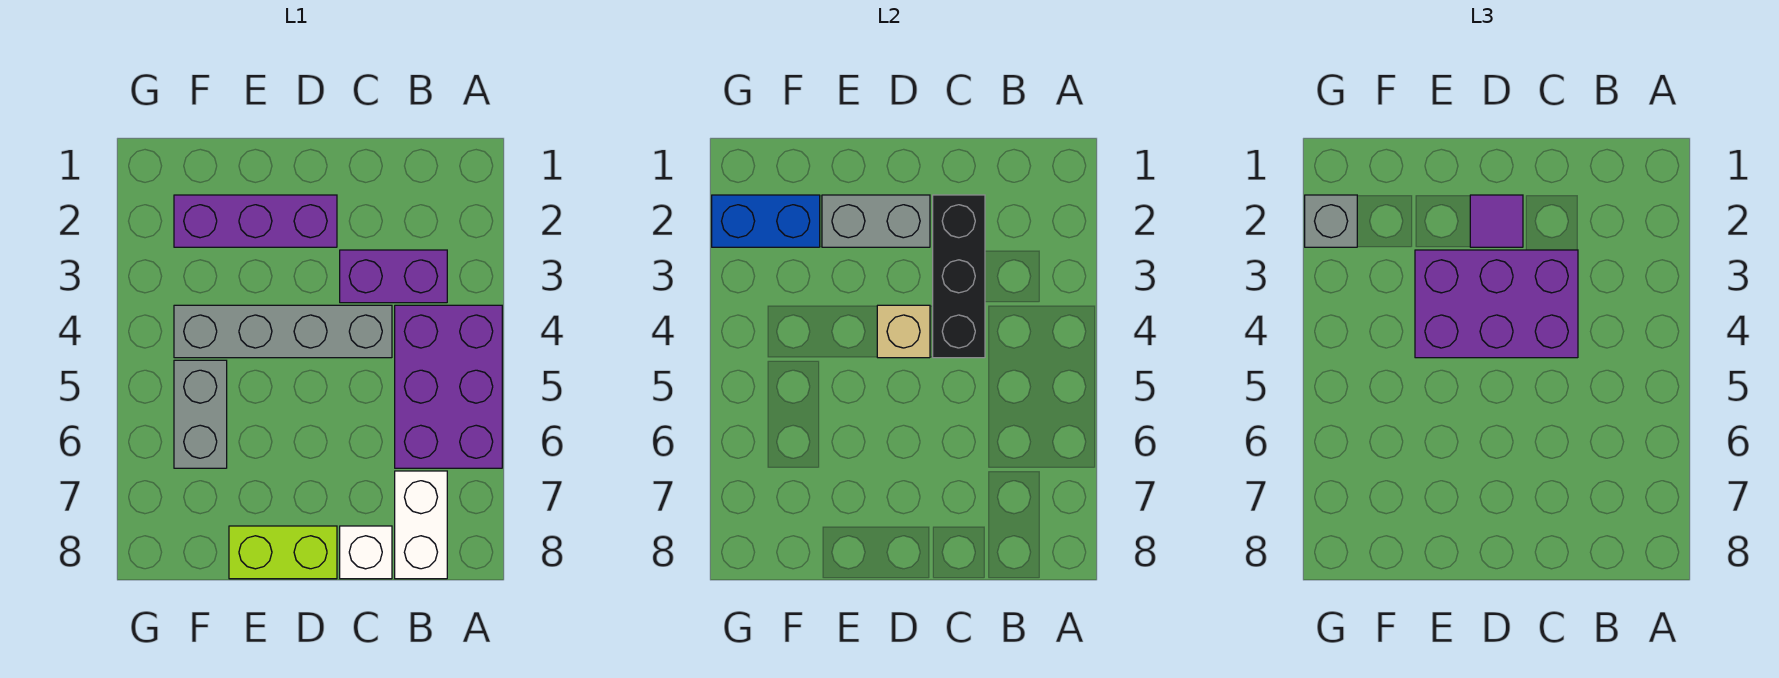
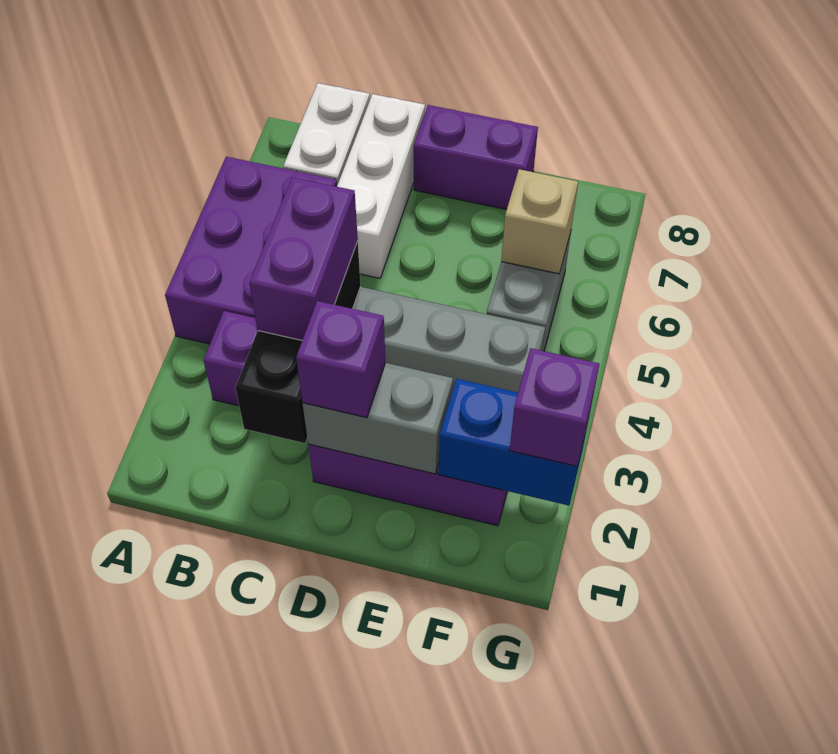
purple 2x3 brick [1415,250,1578,358] -> purple 1x2 brick [249,177,358,340]
white 1x1 brick [340,526,392,579] -> white 1x3 brick [337,94,425,278]
purple 1x1 tile [1470,195,1523,247] -> purple 1x1 brick [296,301,386,418]
tan 1x1 brick [877,305,930,358] -> tan 1x1 brick moved to [501,169,578,274]
lime 1x2 brick [229,526,337,579] -> purple 1x2 brick [414,105,538,209]
grey 1x1 brick [1305,195,1357,247] -> purple 1x1 brick [510,348,600,466]

